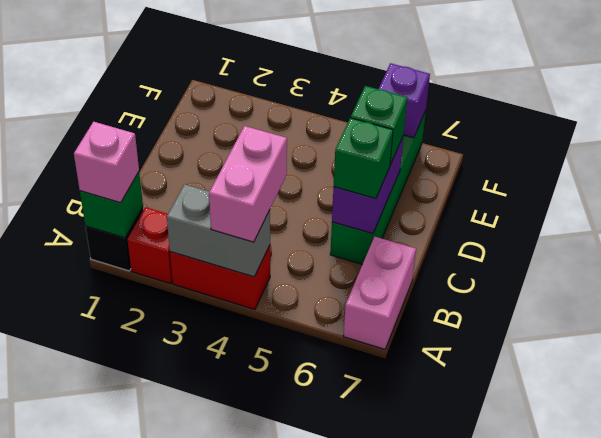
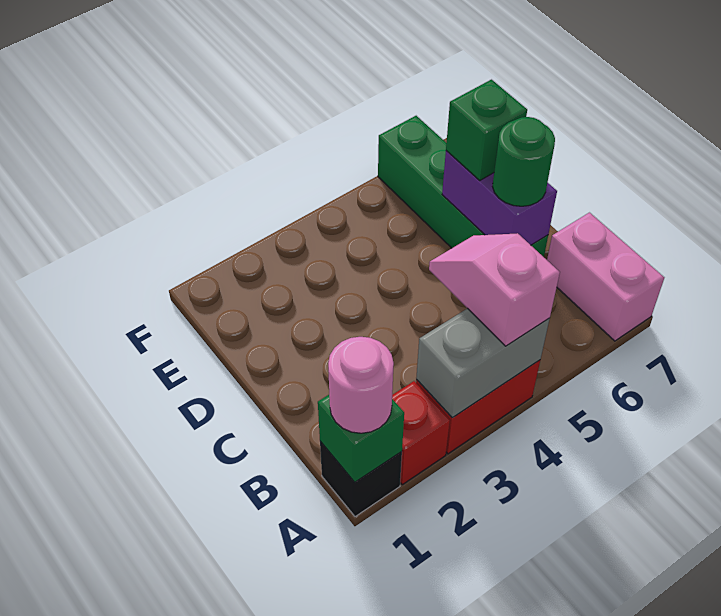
pink 1x1 brick [74,122,139,203] -> pink 1x1 round brick [328,337,394,433]
pink 1x2 brick [209,126,287,242] -> pink 1x2 slope [429,233,560,346]
green 1x1 brick [334,118,393,199] -> green 1x1 round brick [493,117,555,206]
purple 1x1 brick [379,63,430,138] -> none

